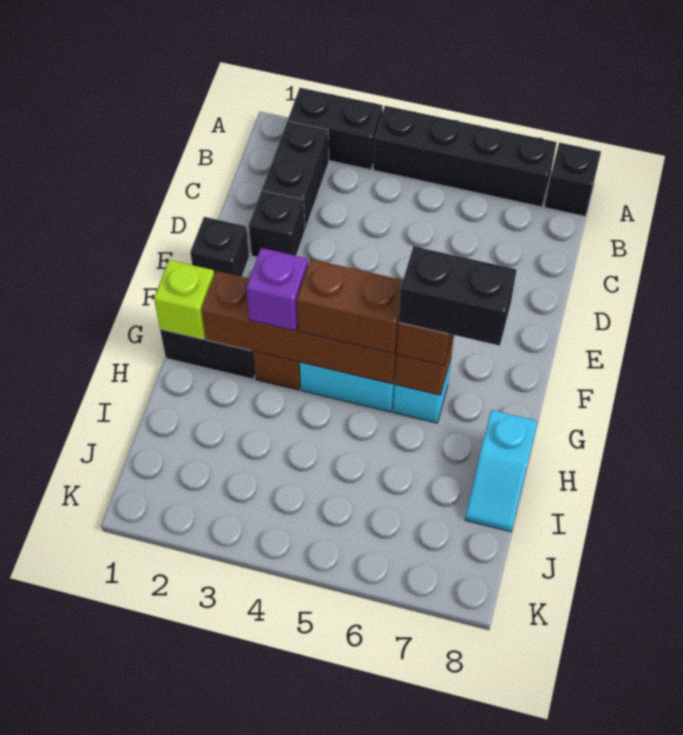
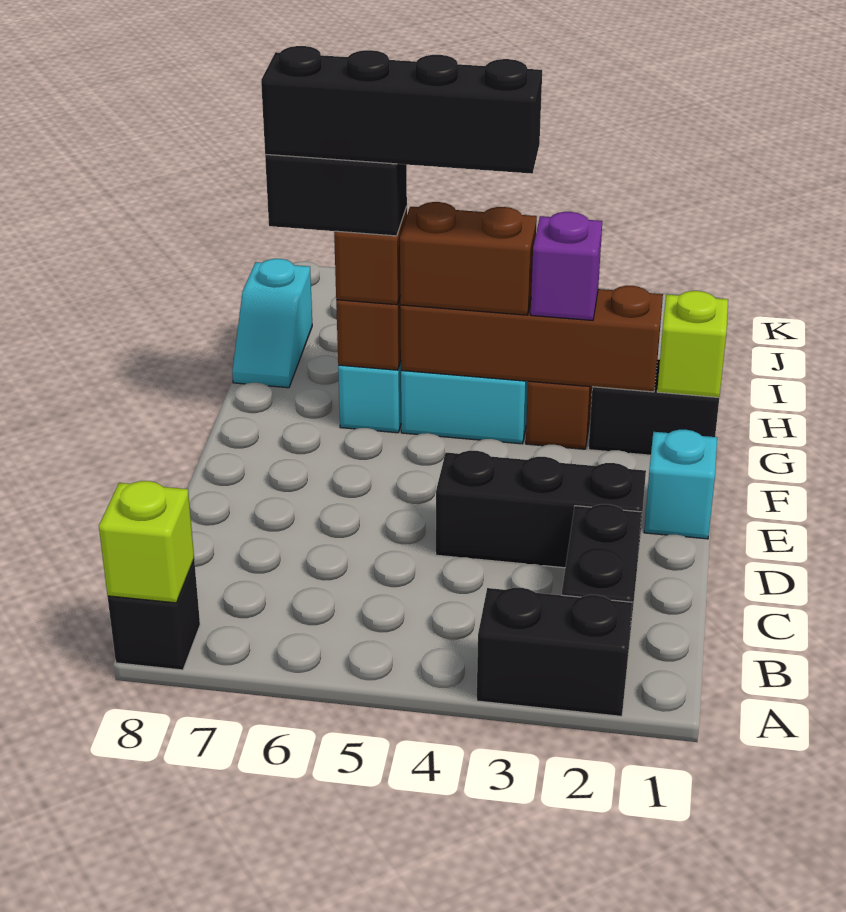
black 1x4 brick [373,106,557,207] -> black 1x4 brick moved to [261,46,542,174]
none -> lime 1x1 brick [99,481,194,603]
black 1x1 brick [249,191,305,257] -> black 1x3 brick [436,451,646,568]
black 1x1 brick [190,217,249,277] -> cyan 1x1 brick [644,430,717,539]
cyan 1x2 slope [465,410,538,532] -> cyan 1x2 slope turned to [232,259,312,388]

